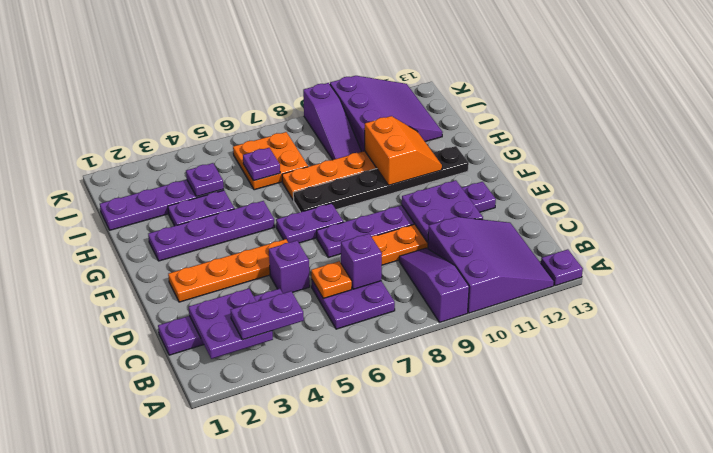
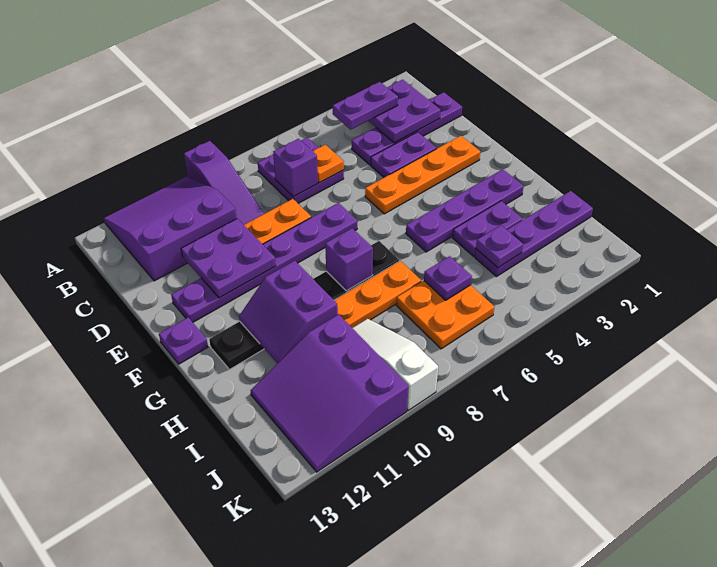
purple 3x3 slope [428,217,554,313] -> purple 3x3 slope turned to [104,177,237,281]
purple 1x1 plate [541,249,583,286] -> purple 1x1 plate moved to [159,318,208,364]
purple 1x1 brick [269,241,310,293] -> purple 1x1 brick moved to [325,228,373,291]
purple 1x2 plate [276,203,343,243] -> purple 1x2 plate moved to [371,132,436,177]
orange 2x2 slope [365,116,442,185] -> purple 2x2 slope [239,261,338,364]
purple 1x3 slope [303,83,362,160] -> white 1x3 slope [353,319,438,410]

